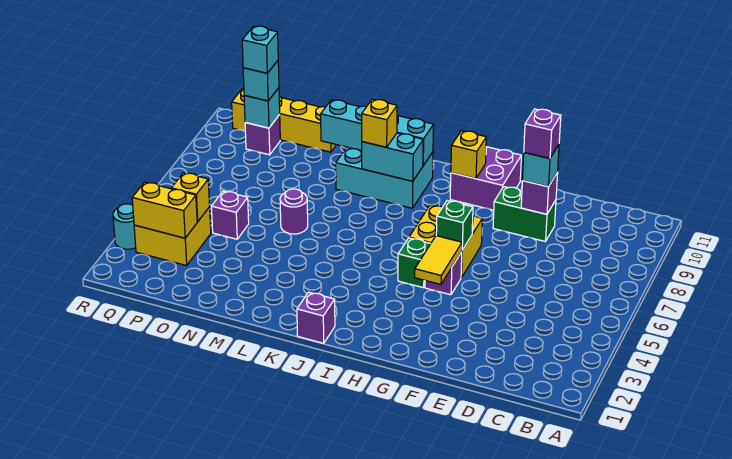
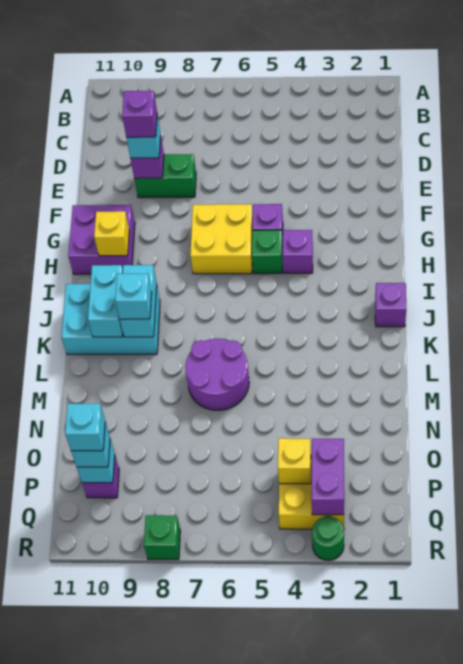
green 1x2 brick [493,187,556,242] -> green 1x2 brick turned to [134,154,196,198]
yellow 1x2 tile [415,236,462,284] -> none
green 1x1 brick [436,201,473,250] -> green 1x1 brick moved to [144,515,180,559]
cyan 2x3 brick [336,147,433,208] -> cyan 2x3 brick turned to [62,284,160,354]
cyan 1x4 brick [321,100,434,165] -> cyan 1x2 brick [88,265,123,337]
yellow 1x1 brick [362,99,397,147] -> cyan 1x1 brick [115,274,152,319]
purple 1x1 round brick [280,189,308,234] -> purple 2x2 round brick [185,339,249,410]
yellow 1x4 brick [232,88,336,152] -> none
purple 1x1 brick [211,191,249,239] -> purple 1x1 brick moved to [282,230,313,273]
yellow 1x2 brick [132,182,197,238] -> purple 1x2 brick [312,439,344,515]
cyan 1x1 round brick [113,204,136,249] -> green 1x1 round brick [312,516,344,560]

